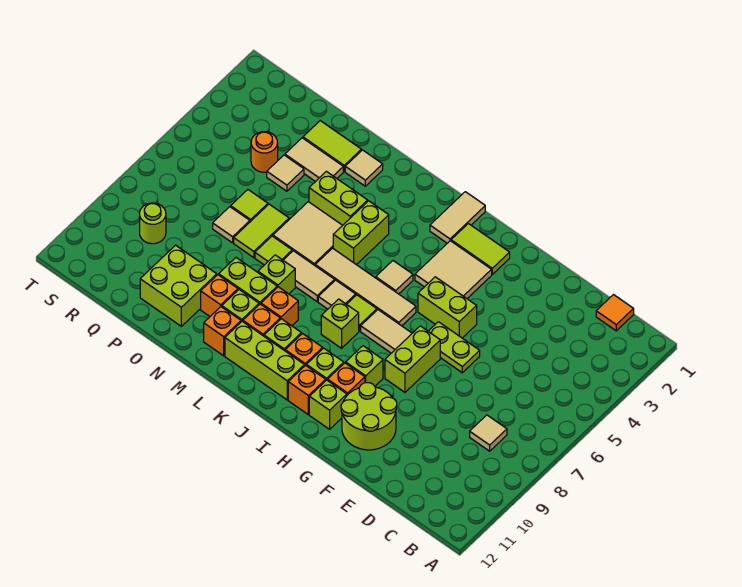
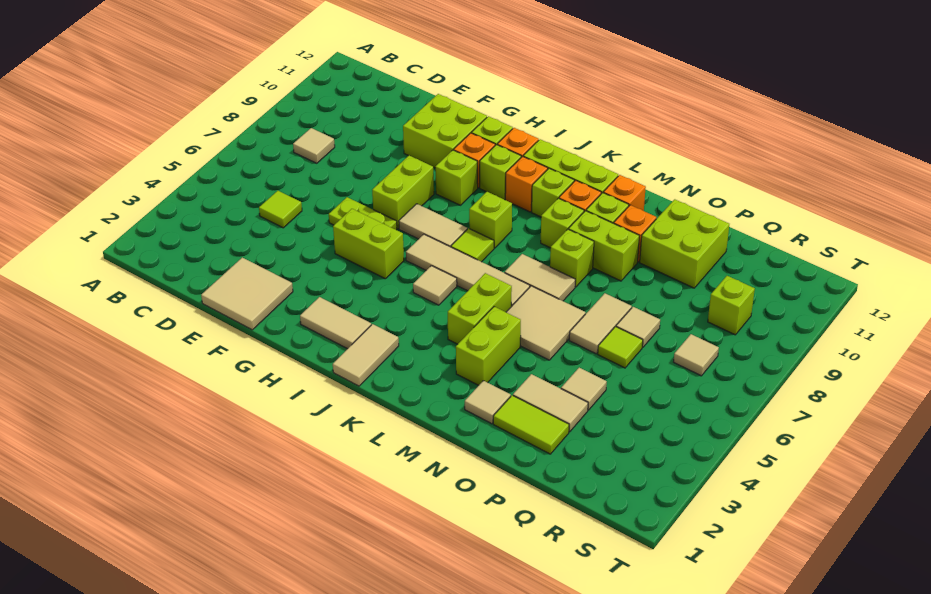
orange 1x1 tile [596,295,634,331] -> none
lime 2x2 round brick [341,383,397,450] -> lime 2x2 brick [403,94,487,168]
lime 1x2 tile [451,224,510,274] -> tan 1x2 tile [300,297,371,349]
tan 2x2 tile [415,241,492,298] -> tan 2x2 tile moved to [201,257,293,330]
tan 1x1 tile [318,280,356,309] -> tan 1x1 tile moved to [674,334,719,376]
orange 1x1 brick [261,287,298,326] -> lime 1x1 brick [541,198,584,248]
lime 1x2 brick [309,171,368,225] -> lime 1x2 brick turned to [456,307,521,385]
lime 1x1 tile [255,236,292,265] -> lime 1x1 tile moved to [259,191,302,228]
lime 1x2 tile [234,204,289,258] -> tan 1x2 tile [569,293,632,354]
orange 1x1 round brick [251,132,278,172] -> none
lime 1x1 round brick [140,203,166,244] -> lime 1x1 brick [708,276,755,335]

